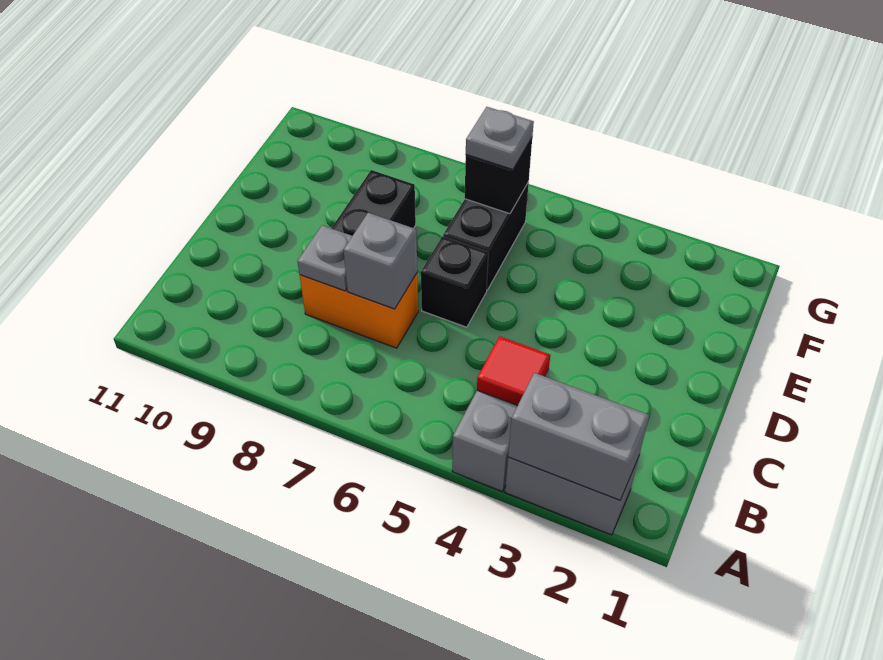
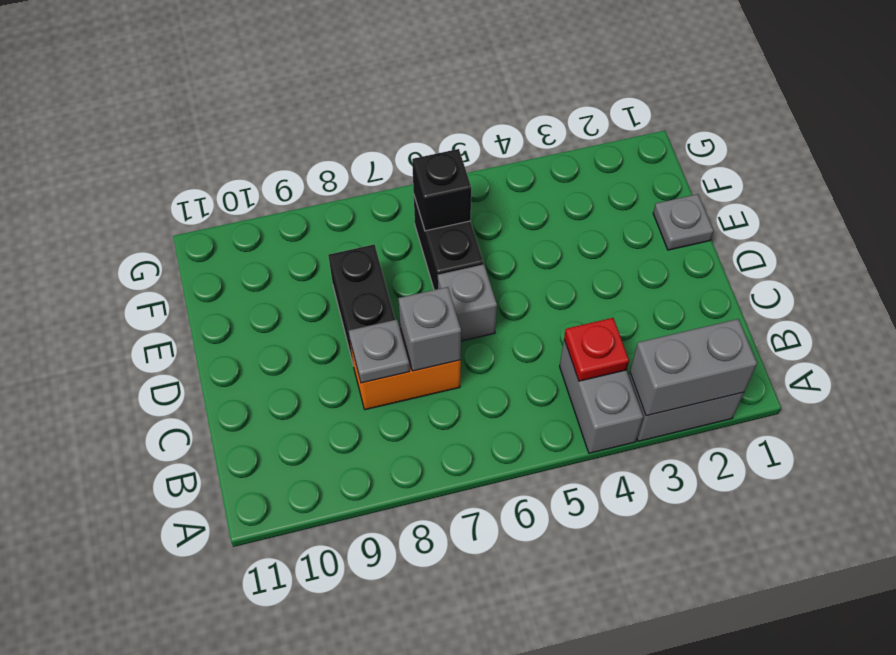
red 1x1 tile [477,336,550,406] -> red 1x1 plate [564,318,629,381]
black 1x1 brick [421,236,488,327] -> grey 1x1 brick [438,264,497,341]
grey 1x1 plate [466,107,534,169] -> grey 1x1 plate moved to [653,194,714,250]

